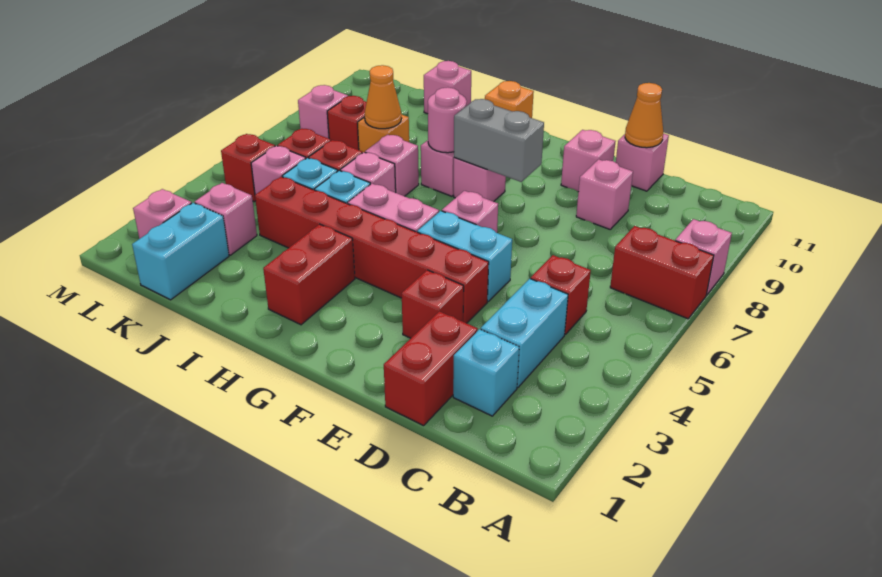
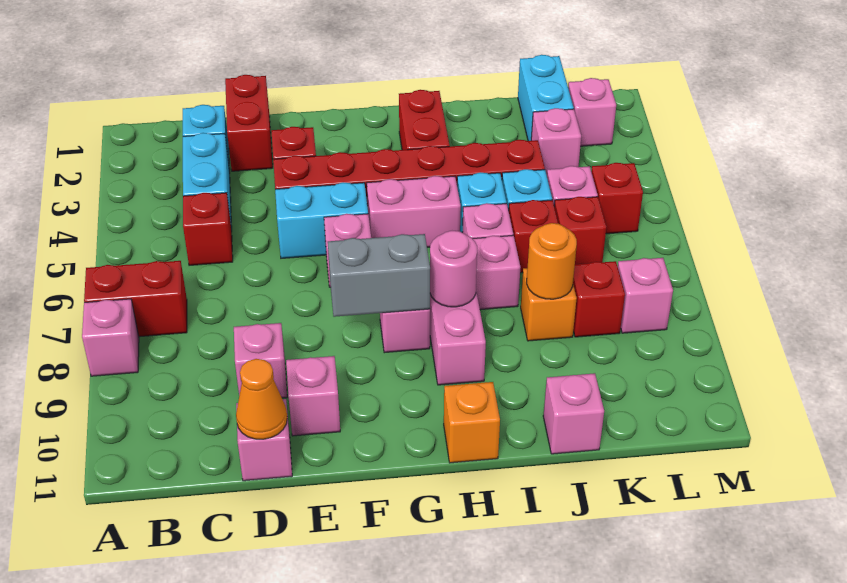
orange 1x1 cone [365,65,402,129] -> orange 1x1 round brick [527,223,577,299]

